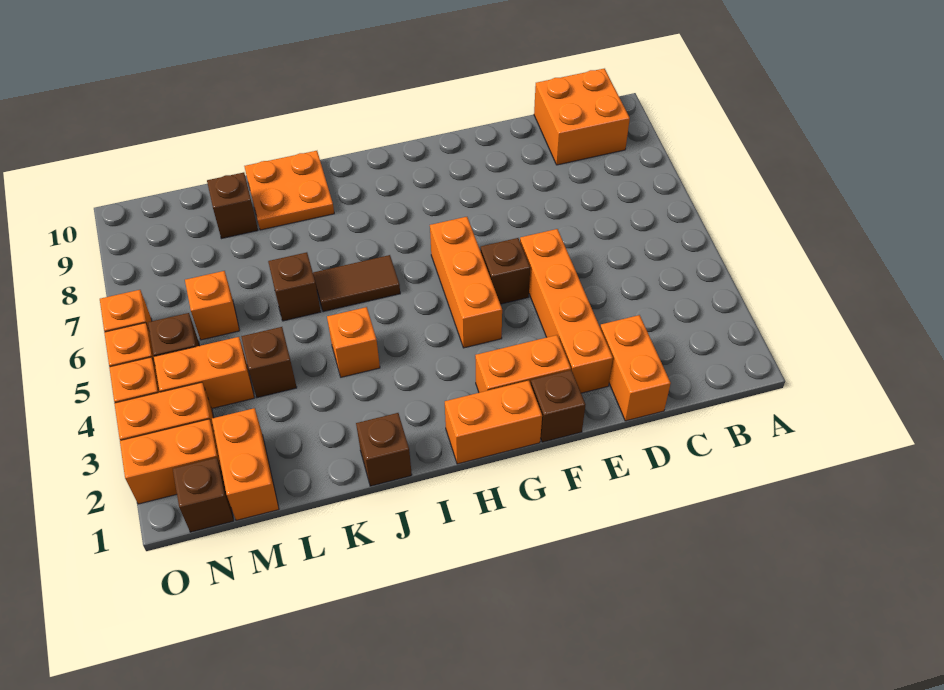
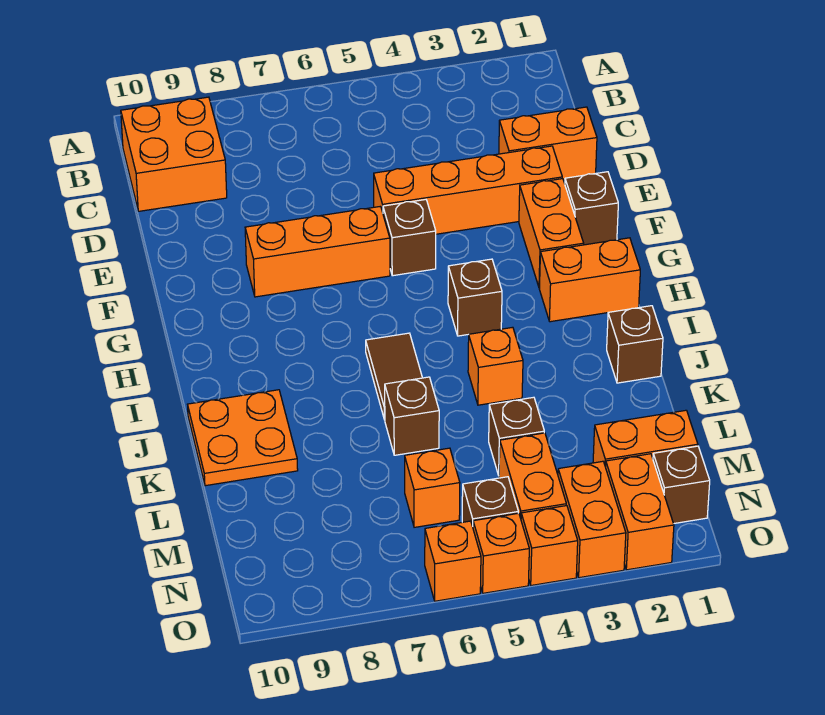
orange 1x2 brick [445,381,542,464] -> orange 1x2 brick turned to [539,238,640,322]
orange 1x3 brick [430,217,502,348] -> orange 1x3 brick moved to [245,206,390,297]
brown 1x1 brick [207,172,258,239] -> brown 1x1 brick moved to [448,259,502,336]

